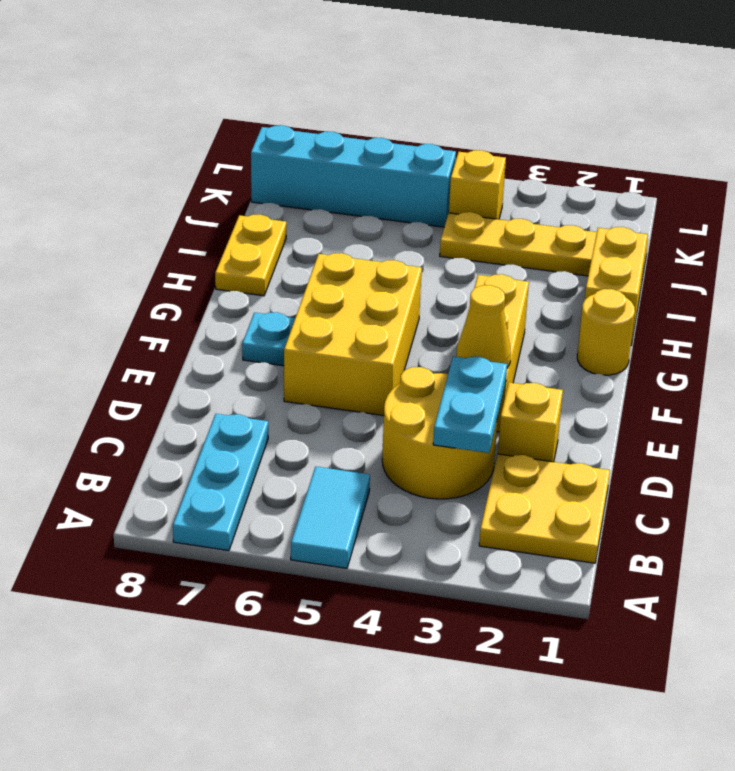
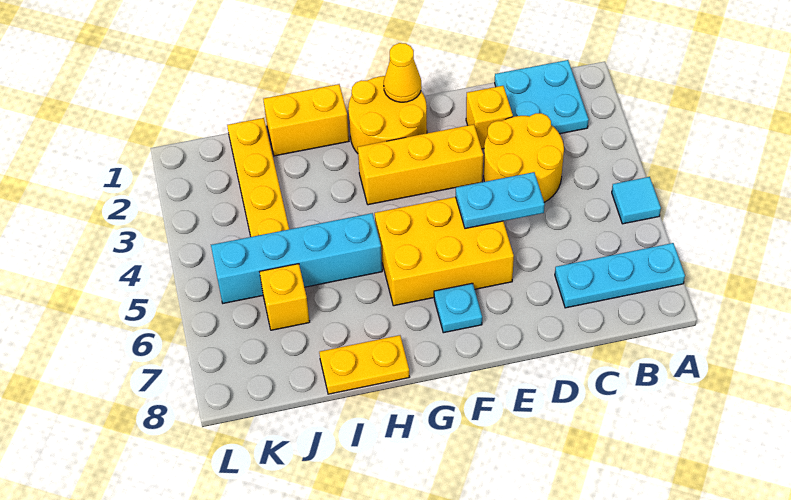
cyan 1x2 tile [291,467,370,568] -> cyan 1x1 tile [612,177,661,224]
yellow 2x2 plate [479,454,610,563] -> cyan 2x2 plate [495,60,589,134]
cyan 1x2 plate [433,356,507,453] -> cyan 1x2 plate moved to [456,172,545,229]
yellow 1x1 cone [457,285,511,368] -> yellow 1x1 cone moved to [384,43,422,102]
yellow 1x1 round brick [577,289,635,375] -> yellow 2x2 round brick [348,76,427,153]
yellow 1x1 brick [449,150,506,219] -> yellow 1x1 brick moved to [260,264,310,330]
cyan 1x4 brick [251,125,456,227] -> cyan 1x4 brick turned to [211,213,382,303]

